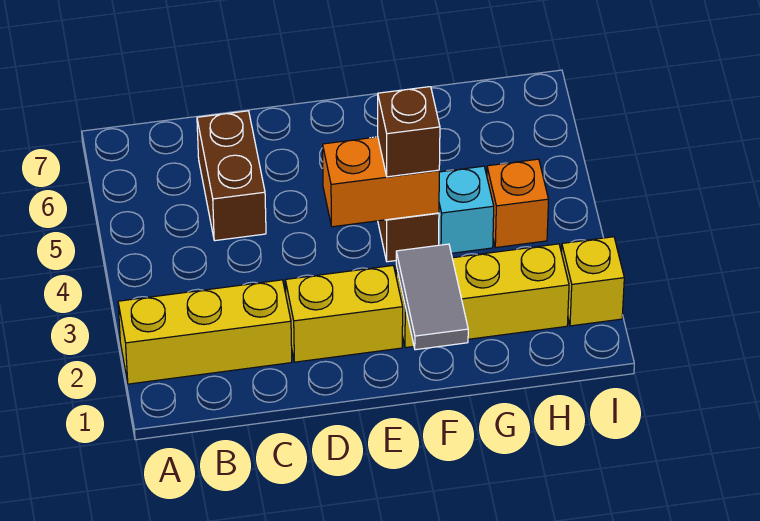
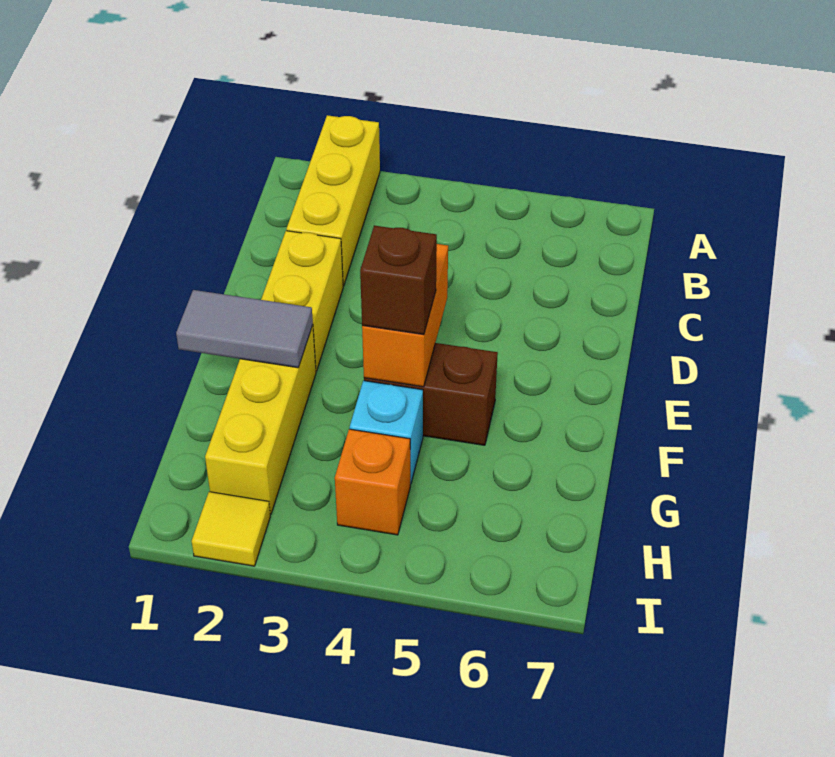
brown 1x2 brick [197,111,266,241] -> none
yellow 1x1 brick [562,237,624,326] -> yellow 1x1 tile [192,492,270,566]

